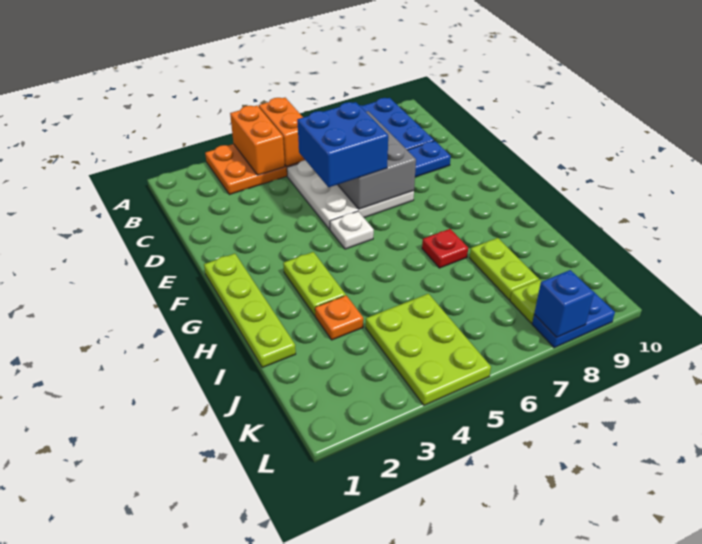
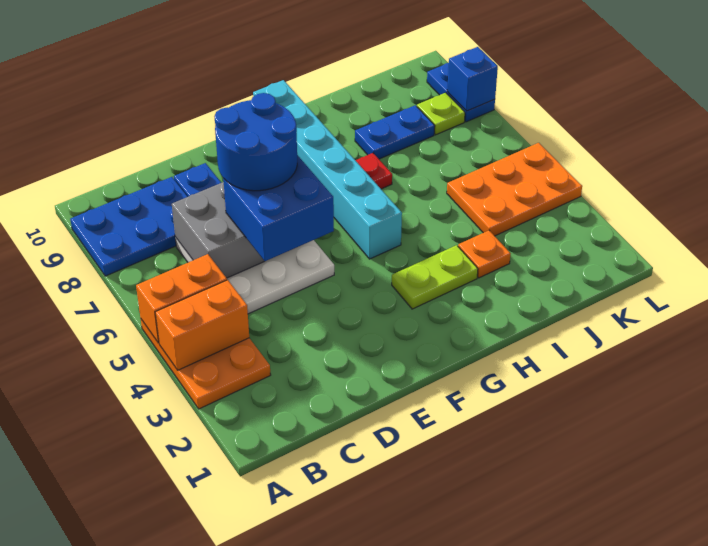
none -> blue 2x2 round brick [214,93,297,191]
lime 1x4 plate [204,254,296,367] -> none
white 1x1 plate [330,211,374,249] -> none
none -> cyan 1x6 brick [253,80,402,259]
lime 1x2 plate [470,238,539,300] -> blue 1x2 plate [355,105,435,159]
lime 2x3 plate [366,294,491,405] -> orange 2x3 plate [447,143,582,236]

